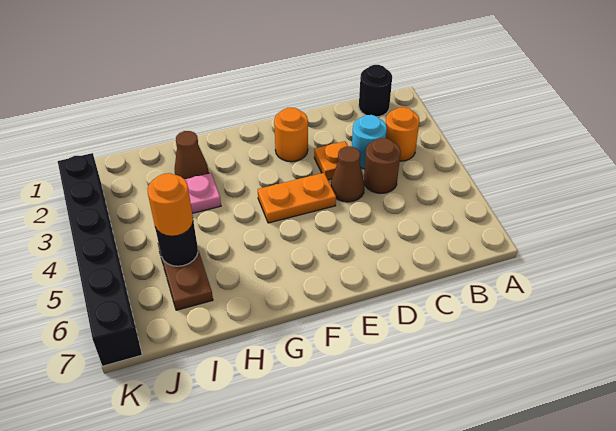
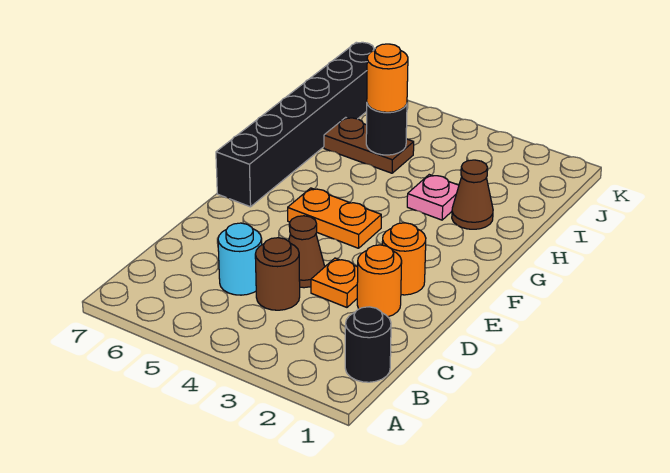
orange 1x1 round brick [386,107,419,161] -> orange 1x1 round brick moved to [357,245,402,317]
cyan 1x1 round brick [352,115,387,169] -> cyan 1x1 round brick moved to [218,223,262,295]
orange 1x2 plate [258,173,336,223] -> orange 1x2 plate turned to [288,188,381,248]
black 1x6 brick [58,153,142,366] -> black 1x6 brick turned to [216,42,375,207]

